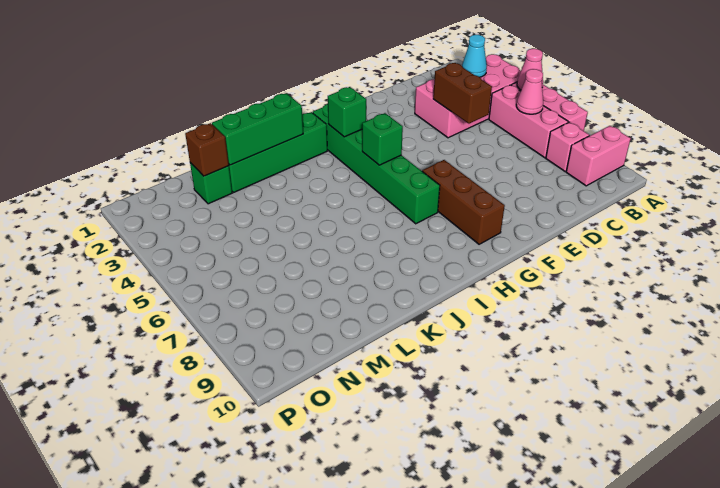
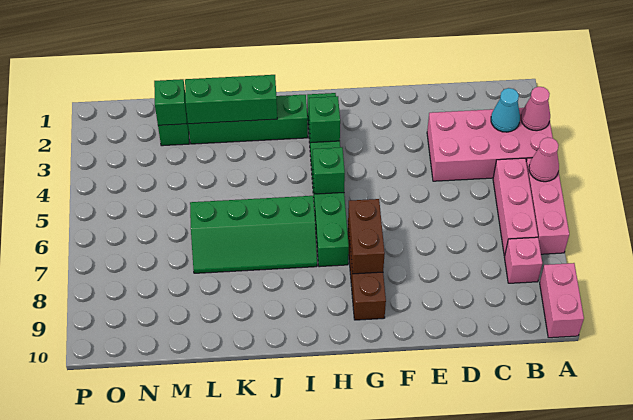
pink 1x2 brick [566,126,631,186] -> pink 1x2 brick turned to [540,263,584,338]
pink 1x1 cone [516,69,543,114] -> pink 1x1 cone moved to [521,87,550,131]
brown 1x2 brick [433,63,492,124] -> brown 1x2 brick moved to [348,199,385,274]
none -> green 2x4 slope [190,196,317,273]
brown 1x1 brick [185,123,229,176] -> green 1x1 brick [154,79,187,125]

